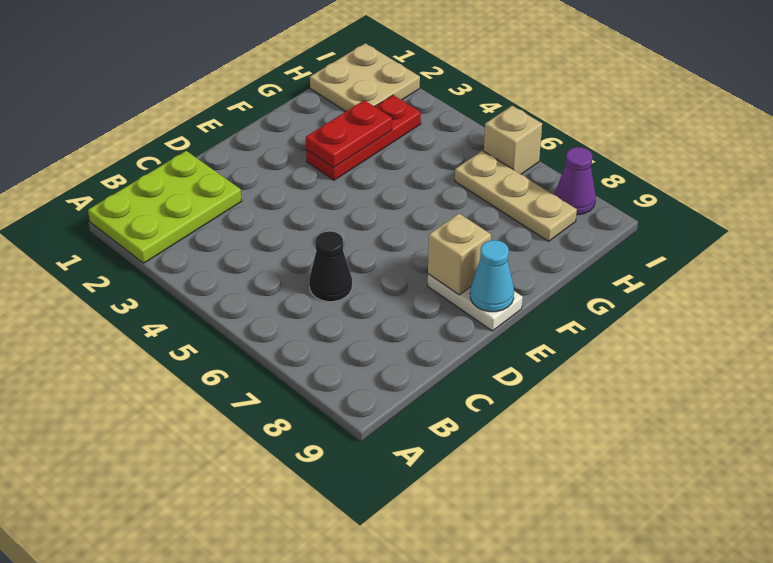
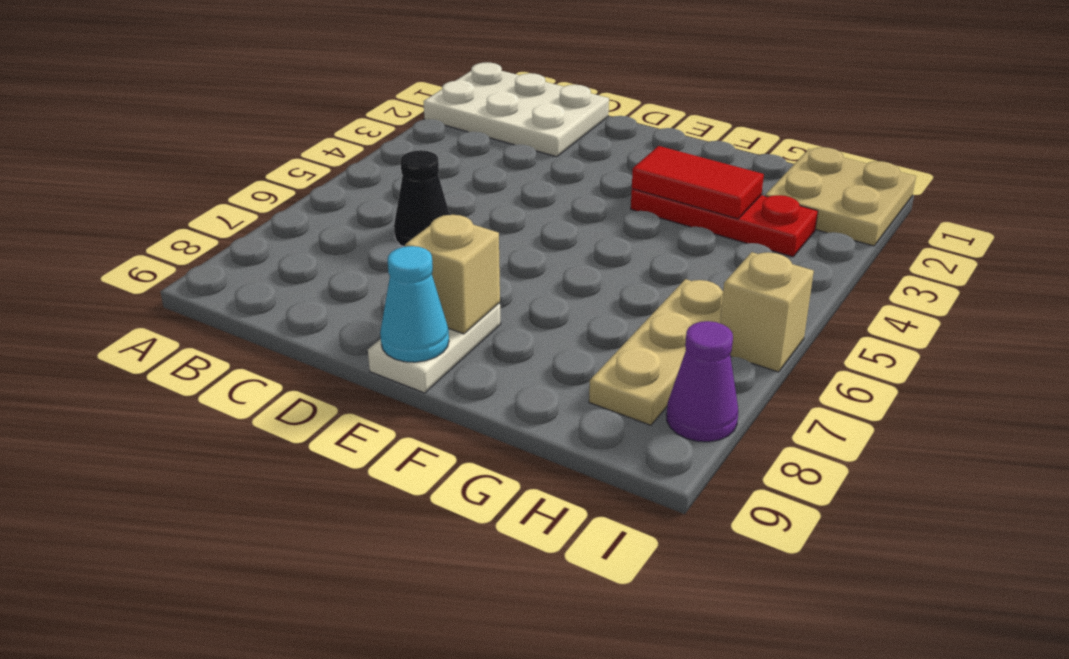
lime 2x3 plate [88,151,241,263] -> white 2x3 plate [424,62,609,157]
red 1x2 plate [306,100,392,168] -> red 1x2 tile [632,146,764,219]

